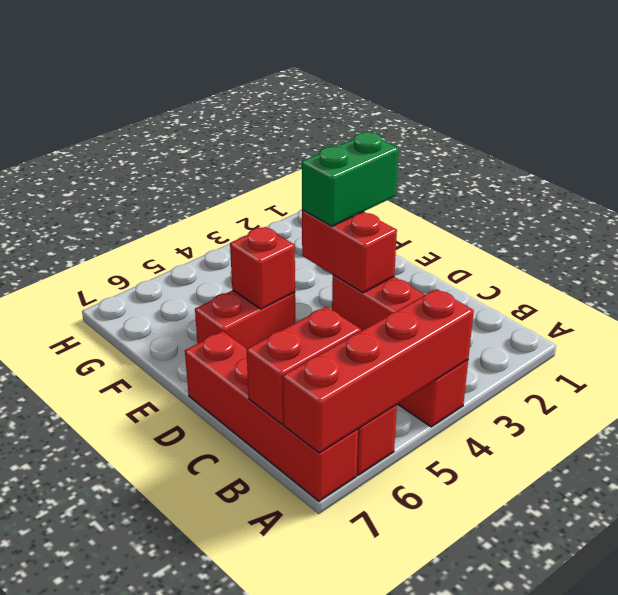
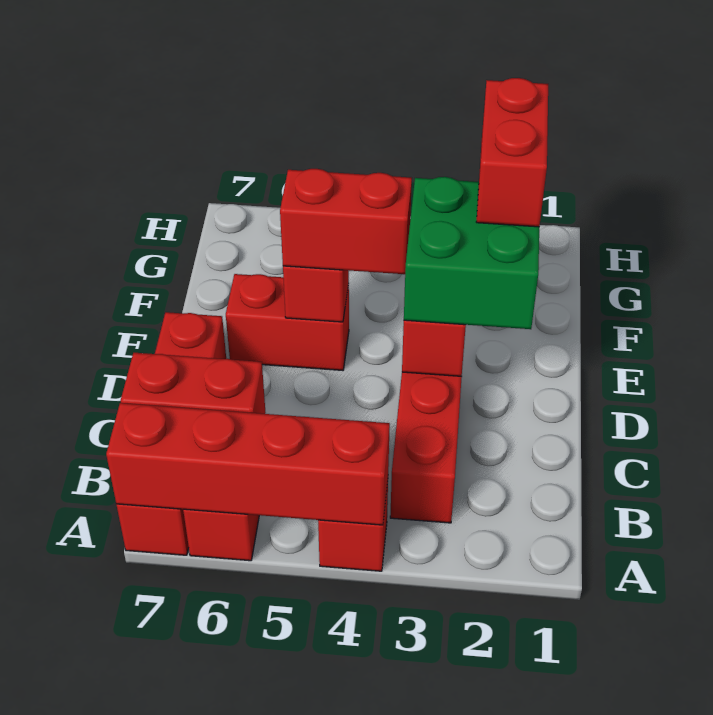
green 1x2 brick [302,132,399,226] -> green 2x2 brick [404,177,539,329]
none -> red 1x2 brick [476,78,548,227]
none -> red 1x2 brick [280,169,412,274]

